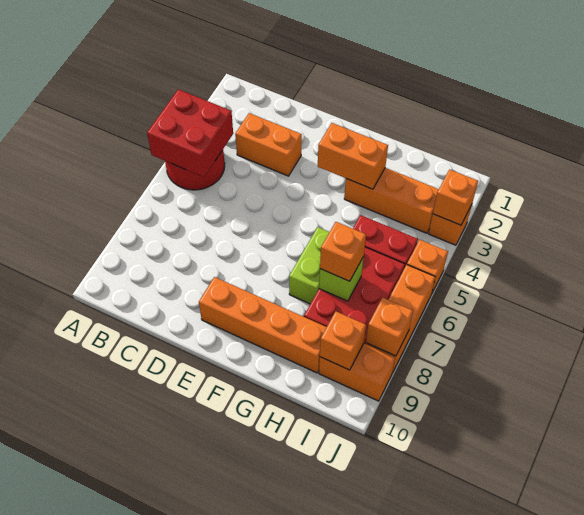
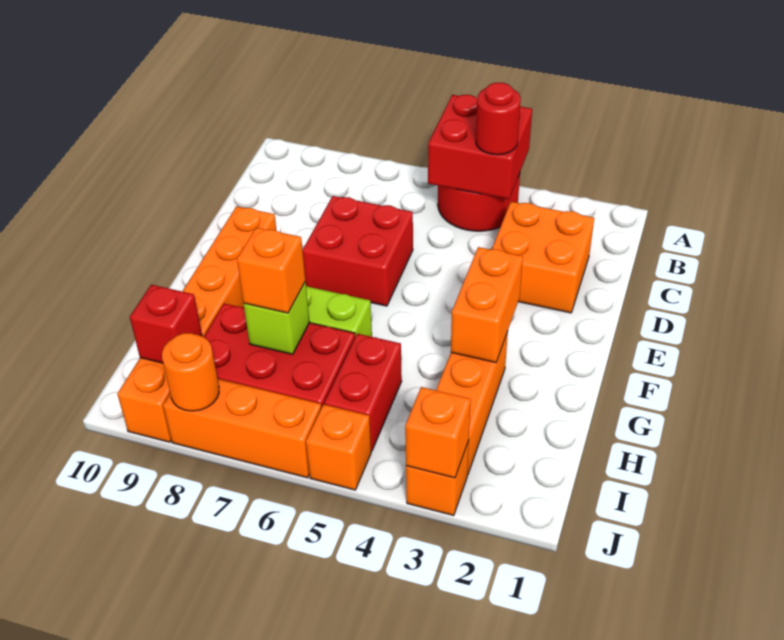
none -> red 1x1 round brick [476,83,521,155]
orange 1x2 brick [235,113,302,176] -> orange 2x2 brick [492,202,594,313]
none -> red 2x2 brick [303,196,413,306]
orange 1x1 brick [320,311,366,370] -> red 1x1 brick [130,285,202,363]
orange 1x1 brick [366,298,413,356] -> orange 1x1 round brick [162,333,219,411]

